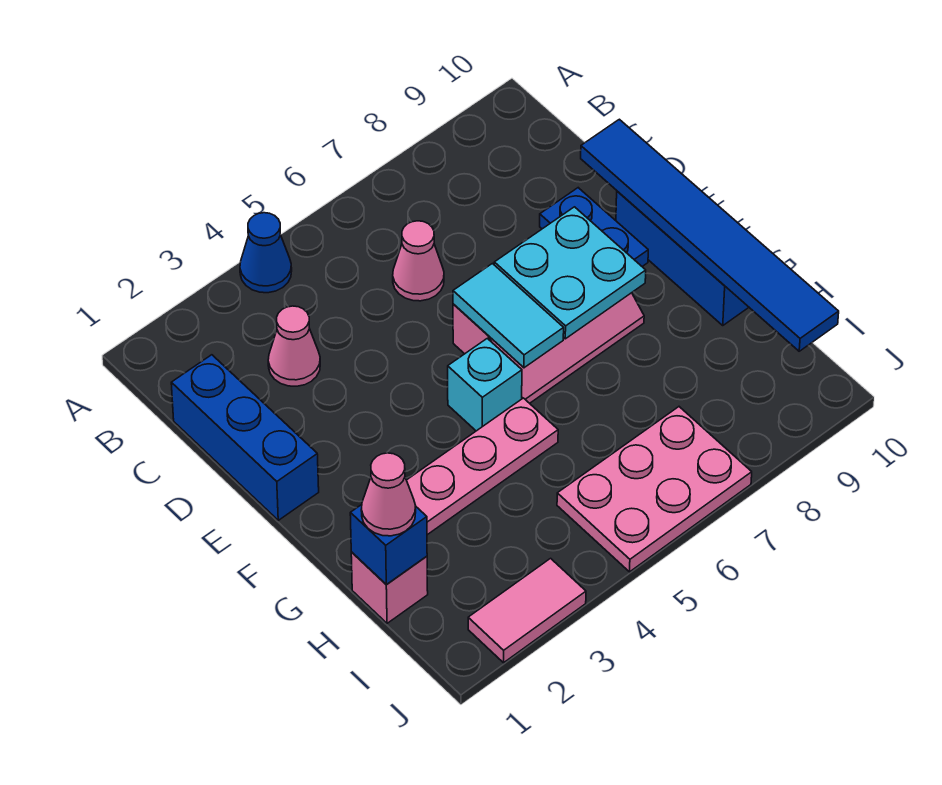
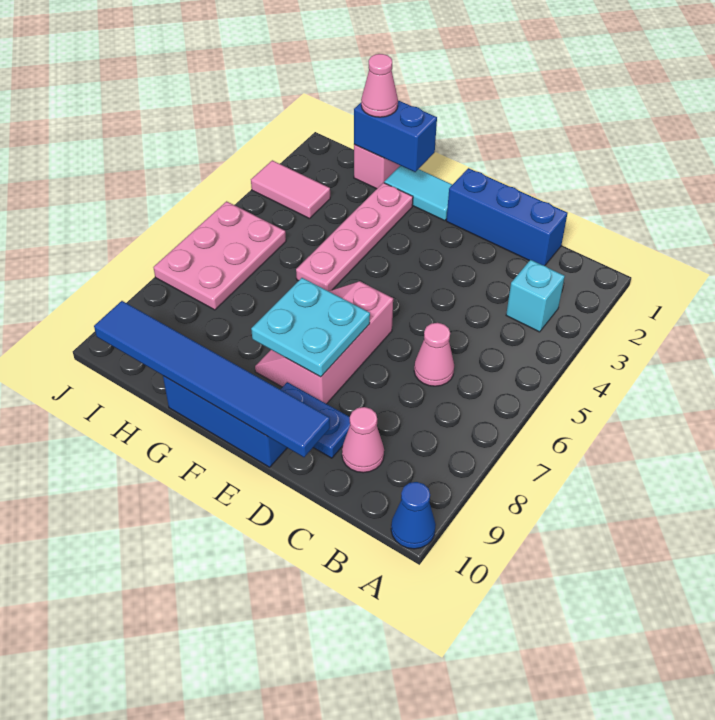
blue 1x1 cone [240,213,292,293] -> blue 1x1 cone moved to [391,482,436,549]
pink 1x1 cone [268,306,320,386] -> pink 1x1 cone moved to [342,407,384,473]
cyan 1x2 tile [453,264,564,368] -> cyan 1x2 tile moved to [384,166,452,221]
cyan 1x1 brick [448,338,522,431] -> cyan 1x1 brick moved to [506,260,565,332]
blue 1x1 brick [350,505,427,584] -> blue 1x2 brick [354,100,437,172]
pink 1x2 tile [468,558,586,663] -> pink 1x2 tile turned to [251,160,330,219]

